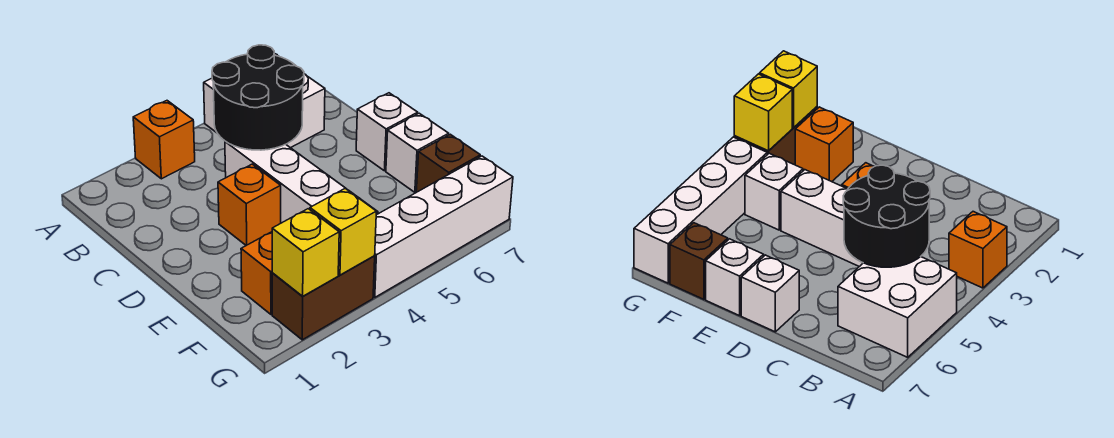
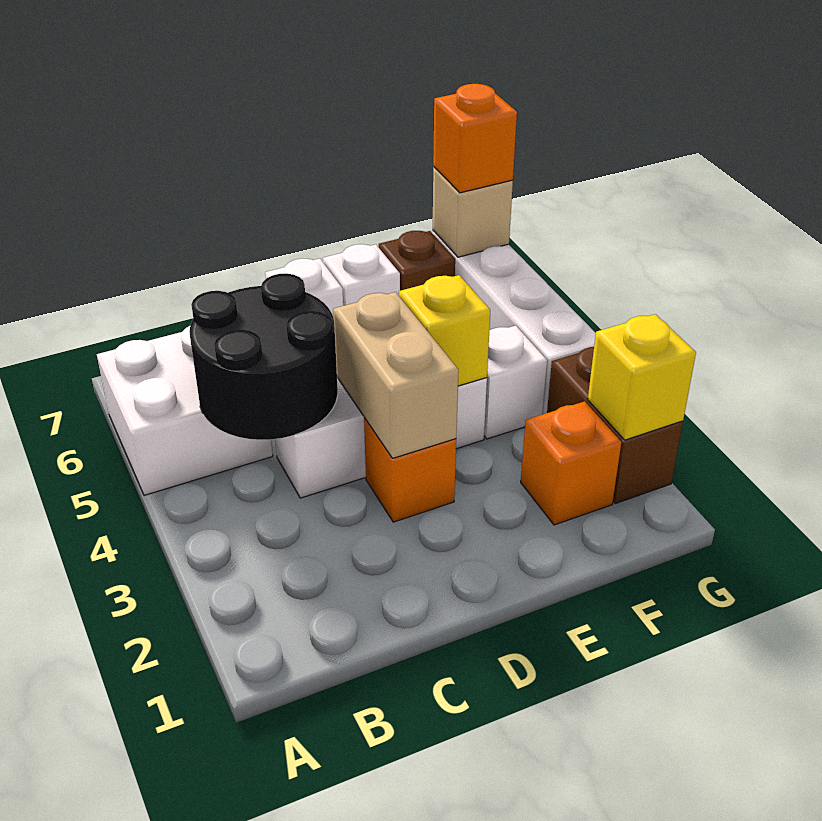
orange 1x1 brick [133,101,195,179] -> orange 1x1 brick moved to [433,84,517,193]
none -> tan 1x2 brick [333,292,458,458]
yellow 1x1 brick [310,188,376,275] -> yellow 1x1 brick moved to [399,275,490,386]
none -> tan 1x1 brick [433,167,513,257]

